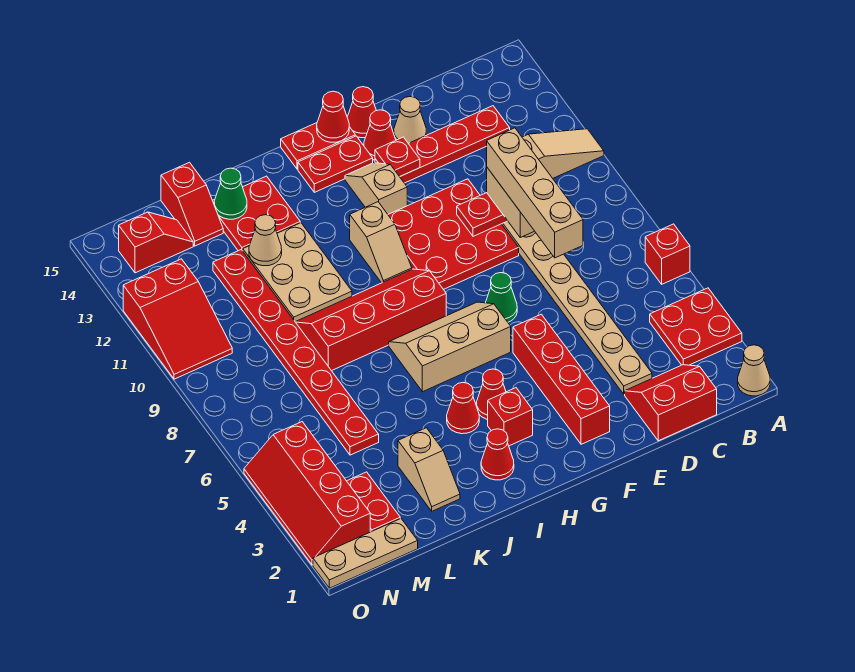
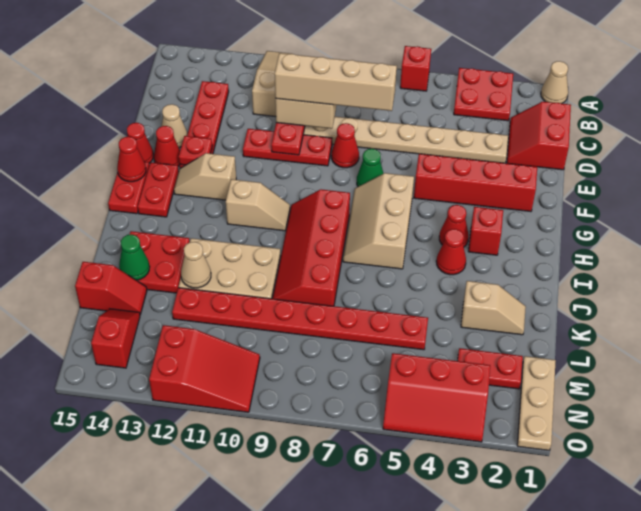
red 3x3 plate [388,179,519,289] -> red 1x3 plate [243,129,332,166]
red 1x1 cone [481,429,514,480] -> red 1x1 cone moved to [331,123,359,168]
red 2x4 slope [244,422,370,565] -> red 2x3 slope [383,353,490,442]

